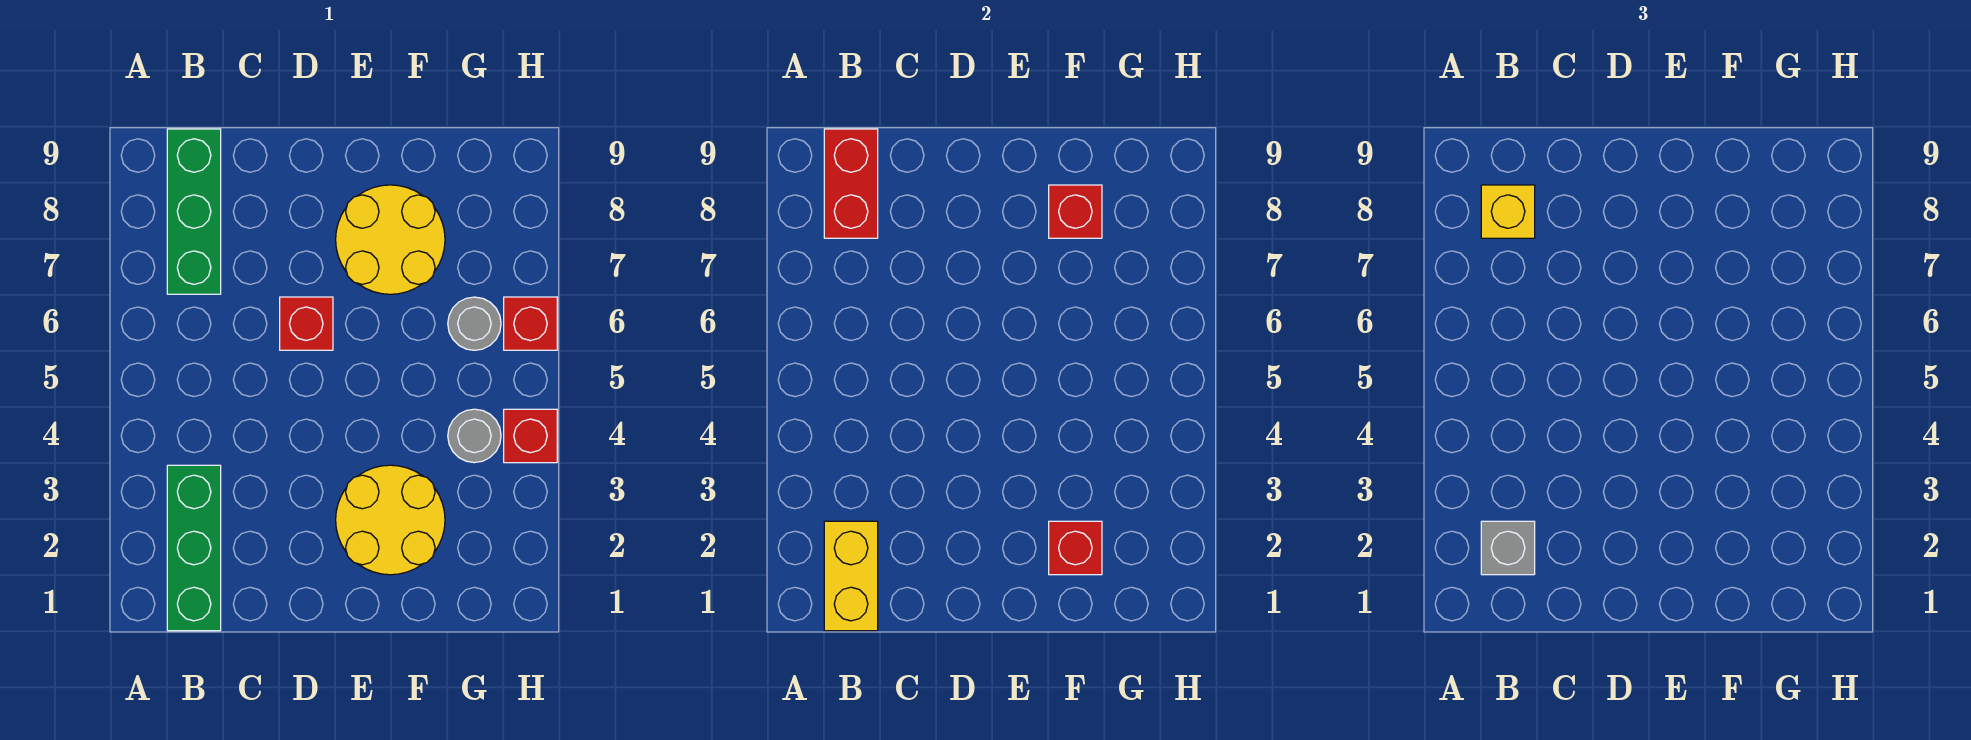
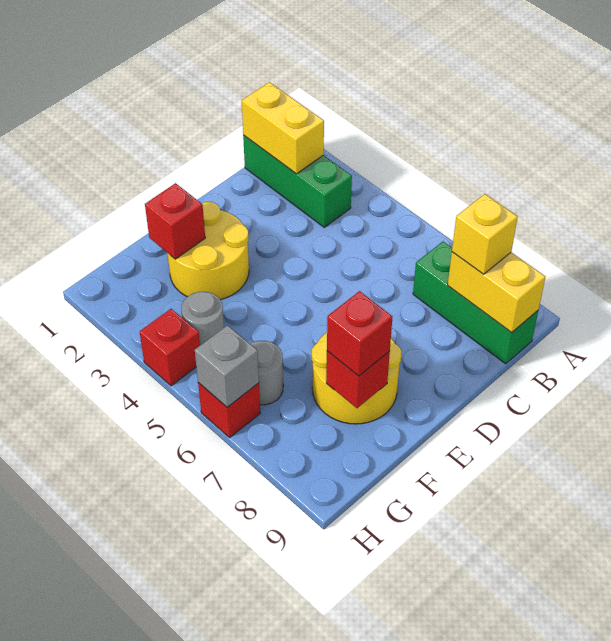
grey 1x1 brick [1481,521,1535,575] -> grey 1x1 brick moved to [195,325,259,407]
red 1x2 brick [824,129,878,238] -> yellow 1x2 brick [448,252,546,333]
red 1x1 brick [280,297,333,350] -> red 1x1 brick moved to [327,291,392,376]

